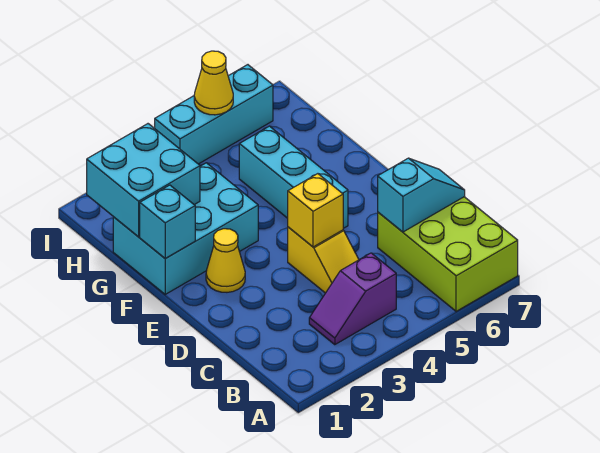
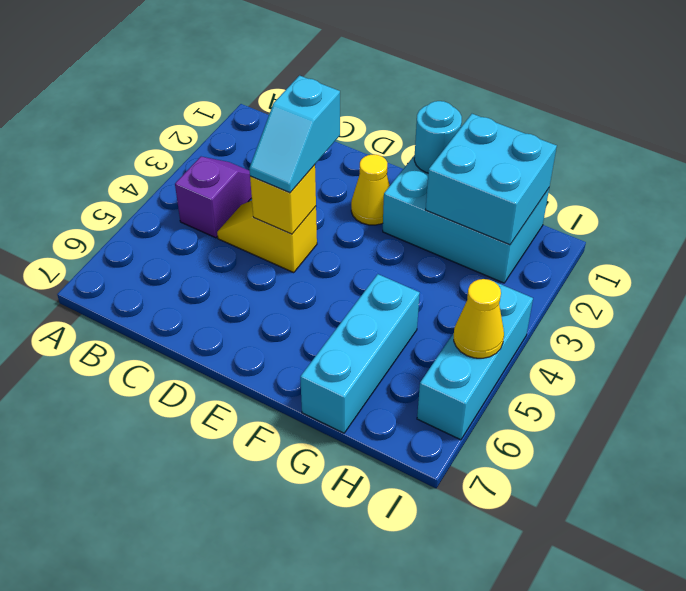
lime 2x3 brick [378,197,518,311] -> none
cyan 1x2 slope [378,158,465,232] -> cyan 1x2 slope moved to [249,76,340,193]
cyan 1x3 brick [239,126,348,228] -> cyan 1x3 brick turned to [300,274,420,433]
cyan 2x3 brick [113,163,258,294] -> cyan 2x3 brick turned to [383,155,549,283]
cyan 1x1 brick [140,185,195,258] -> cyan 1x1 round brick [414,101,462,173]

